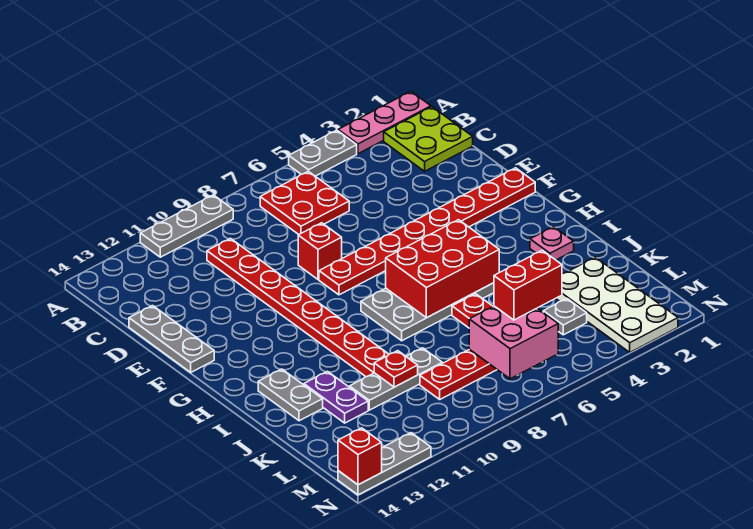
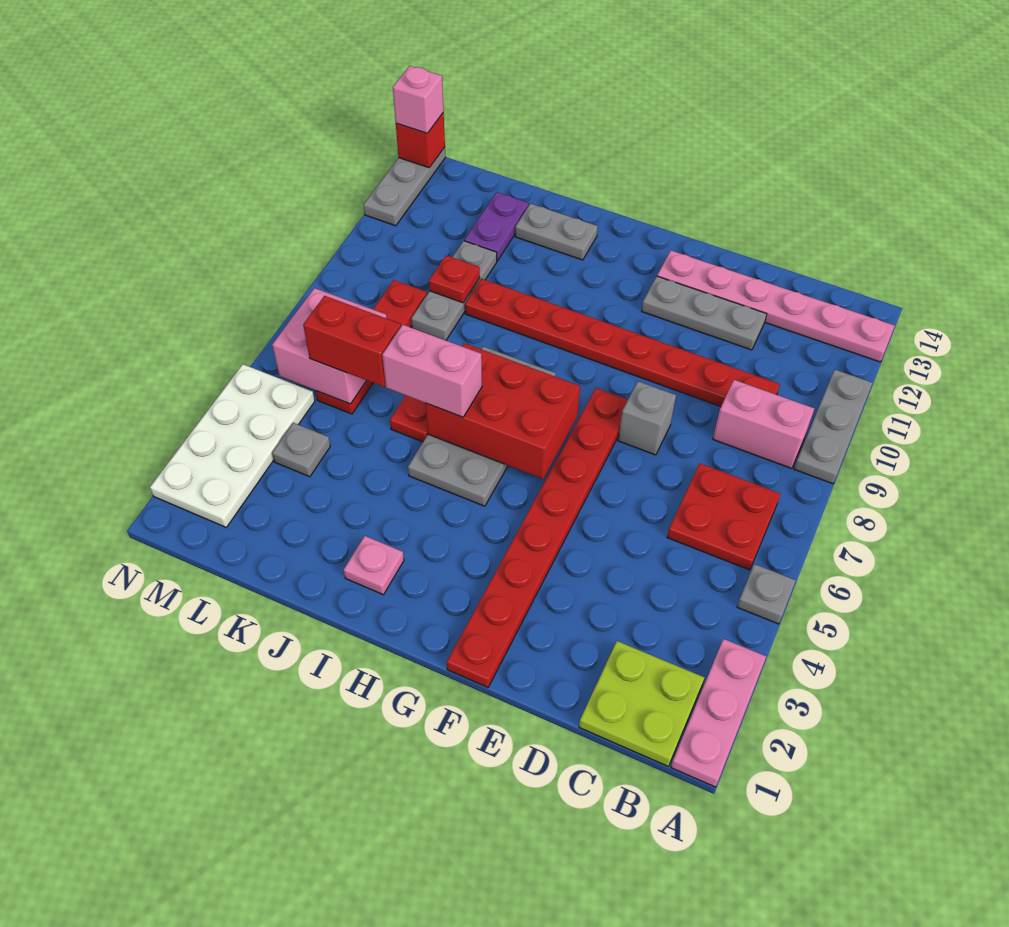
grey 1x2 plate [289,130,357,176] -> grey 1x1 plate [737,564,796,624]
none -> pink 1x6 plate [657,251,895,362]
none -> pink 1x2 brick [713,380,814,469]
grey 1x3 plate [129,306,214,372] -> grey 1x3 plate moved to [642,276,767,350]
red 1x1 brick [298,223,342,280] -> grey 1x1 brick [618,381,676,455]
red 2x3 brick [386,220,499,318] -> red 2x3 brick turned to [425,343,580,479]
none -> pink 1x2 brick [382,325,482,417]
purple 1x2 plate [304,371,368,423] -> purple 1x2 plate turned to [464,192,529,261]
white 2x4 plate [556,257,678,352] -> white 2x4 plate turned to [150,364,315,527]
red 1x2 brick [494,250,562,320] -> red 1x2 brick turned to [303,296,401,387]
none -> pink 1x1 brick [393,66,444,133]

